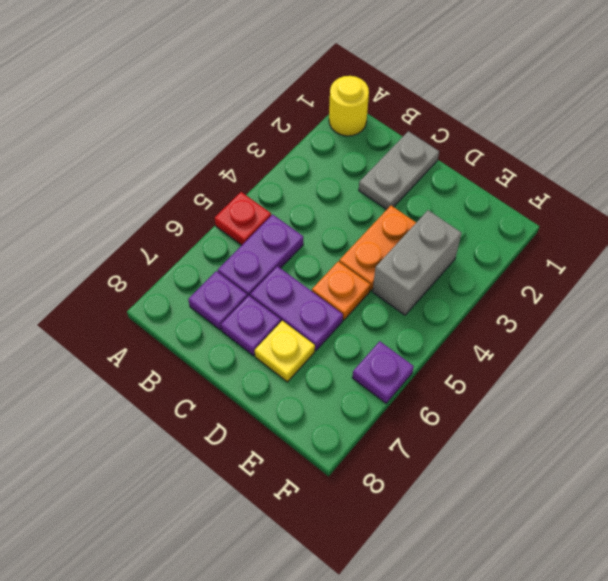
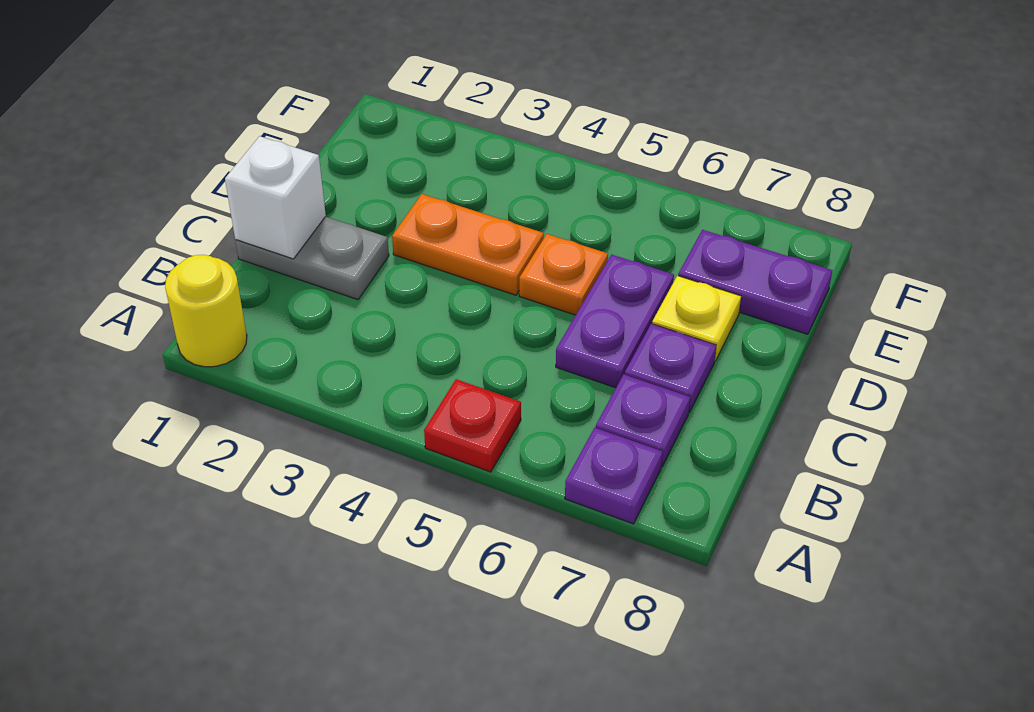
purple 1x2 plate [218,214,303,297] -> purple 1x2 plate moved to [678,230,833,334]
none -> white 1x1 brick [225,136,326,259]
grey 1x2 brick [373,210,462,315] -> none
purple 1x1 plate [352,341,414,403] -> purple 1x1 plate moved to [565,428,663,524]

